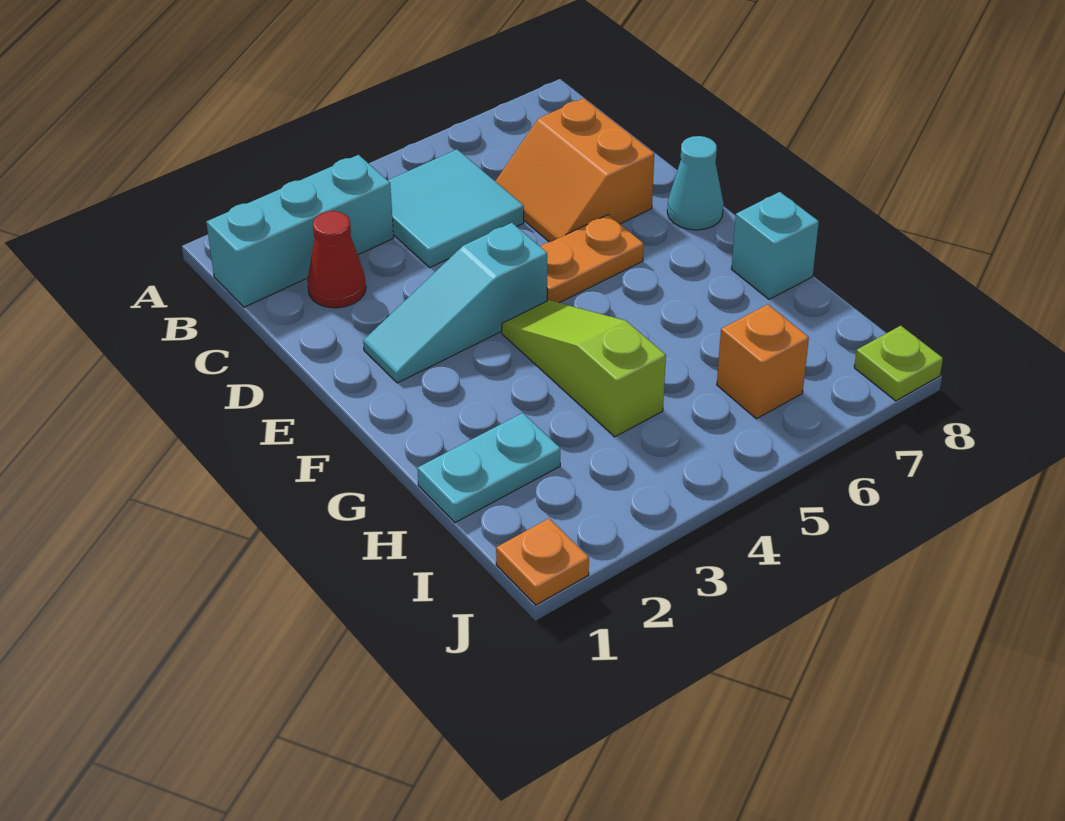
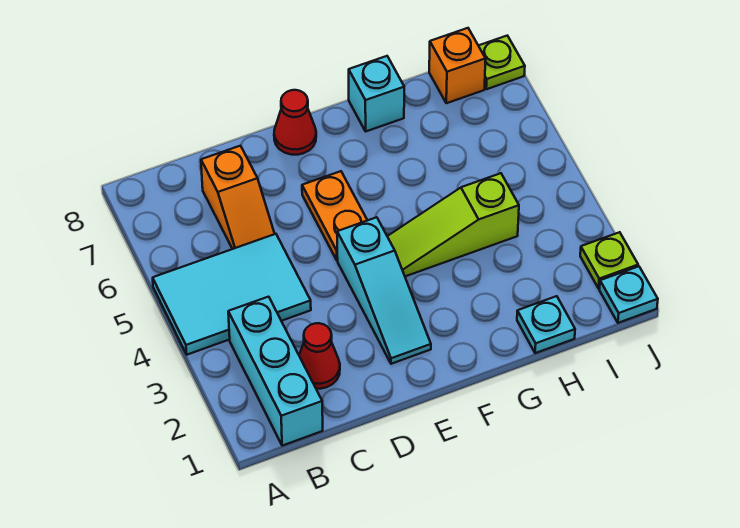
cyan 2x2 tile [388,149,524,267] -> cyan 2x3 tile [153,234,311,355]
orange 2x2 slope [495,98,654,242] -> orange 1x2 slope [201,146,275,249]
cyan 1x1 cone [667,136,723,230] -> red 1x1 cone [274,90,316,155]
cyan 1x2 plate [417,413,560,523] -> cyan 1x1 plate [517,296,575,353]
orange 1x1 brick [717,305,809,419] -> orange 1x1 brick moved to [429,28,486,103]
orange 1x1 plate [496,519,589,605] -> cyan 1x1 plate [599,266,658,323]
none -> lime 1x1 plate [580,232,638,288]

